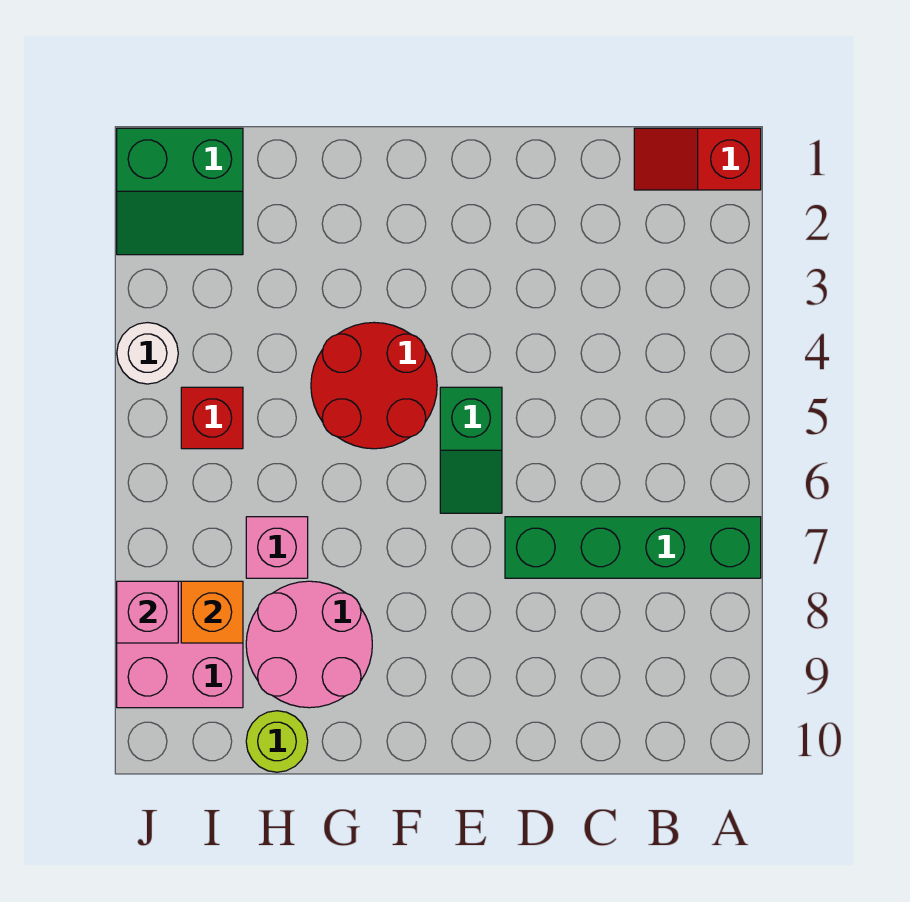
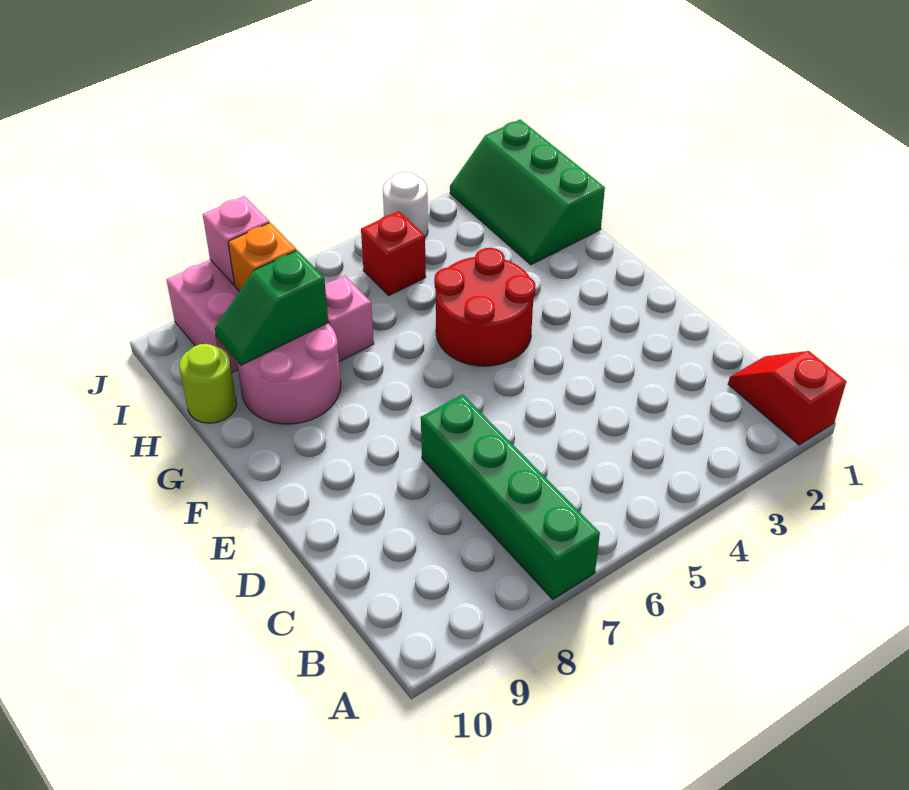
green 1x2 slope [440,387,502,513] -> green 1x2 slope moved to [215,250,328,365]
green 2x2 slope [117,128,243,255] -> green 2x3 slope [450,120,605,265]

